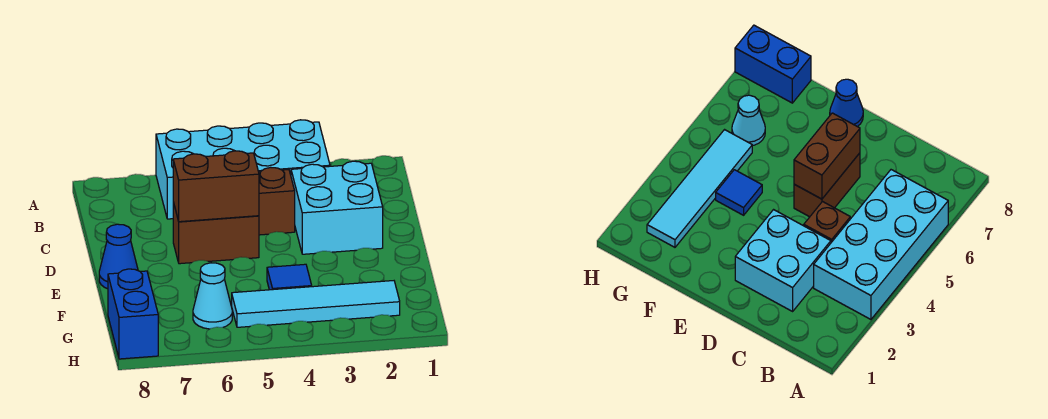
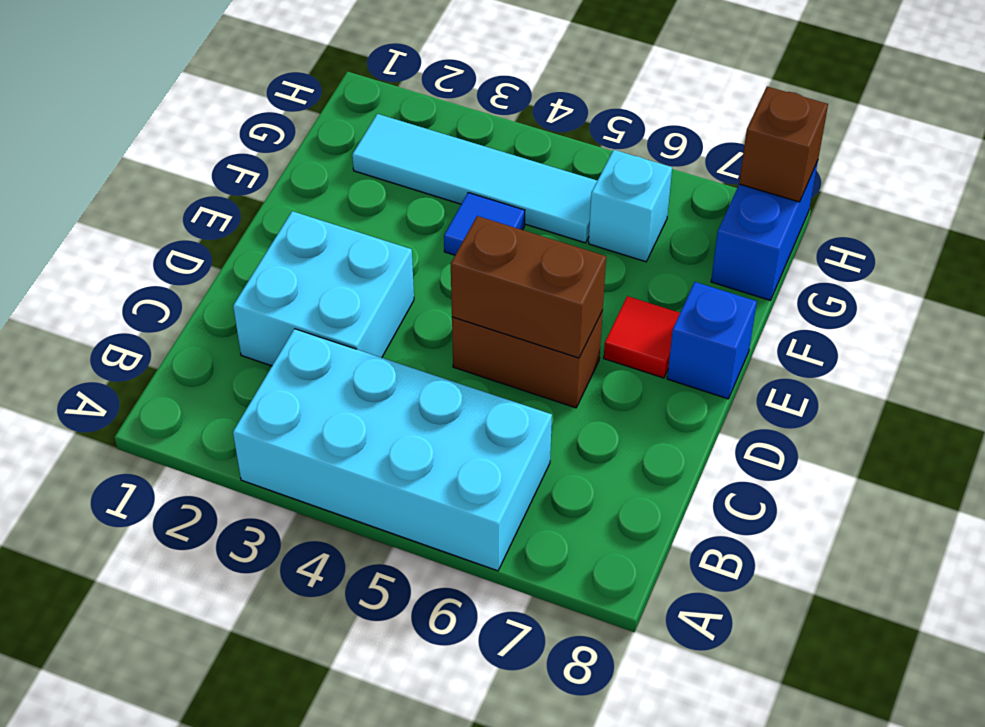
brown 1x1 brick [259,167,295,235] -> brown 1x1 brick moved to [739,87,828,202]
none -> red 1x1 tile [604,296,680,378]
blue 1x1 cone [99,224,138,289] -> blue 1x1 brick [667,282,757,399]
cyan 1x1 cone [193,263,232,329] -> cyan 1x1 brick [589,150,672,262]

